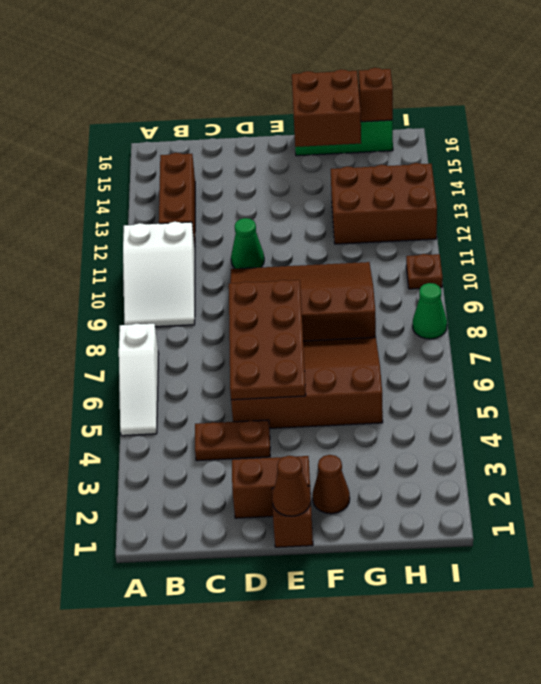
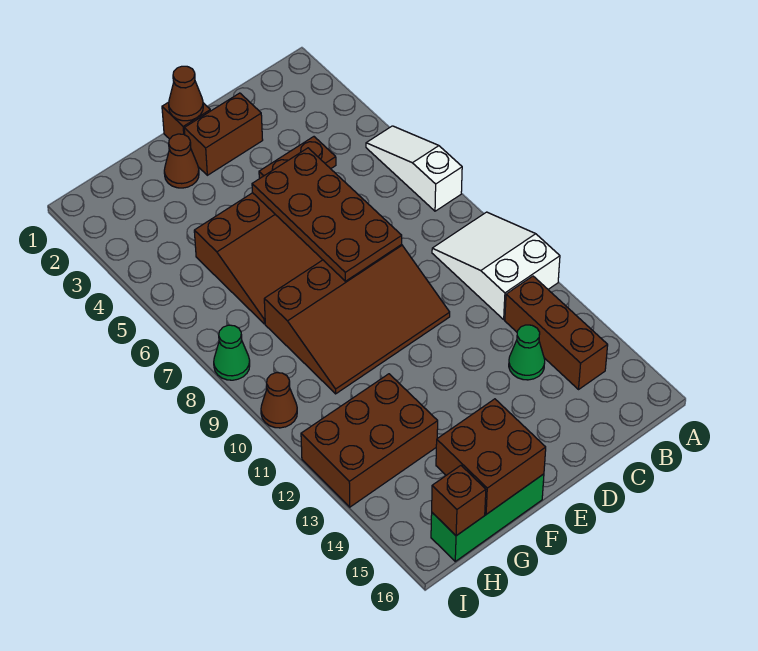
green 1x1 cone [231,218,264,269] -> green 1x1 cone moved to [509,325,545,380]
brown 1x1 plate [406,254,443,289] -> brown 1x1 cone [261,373,297,428]

